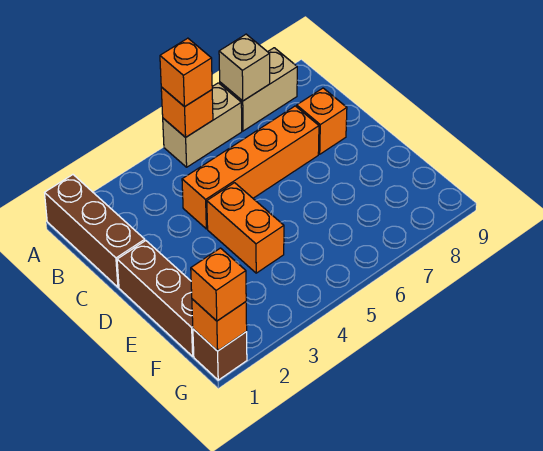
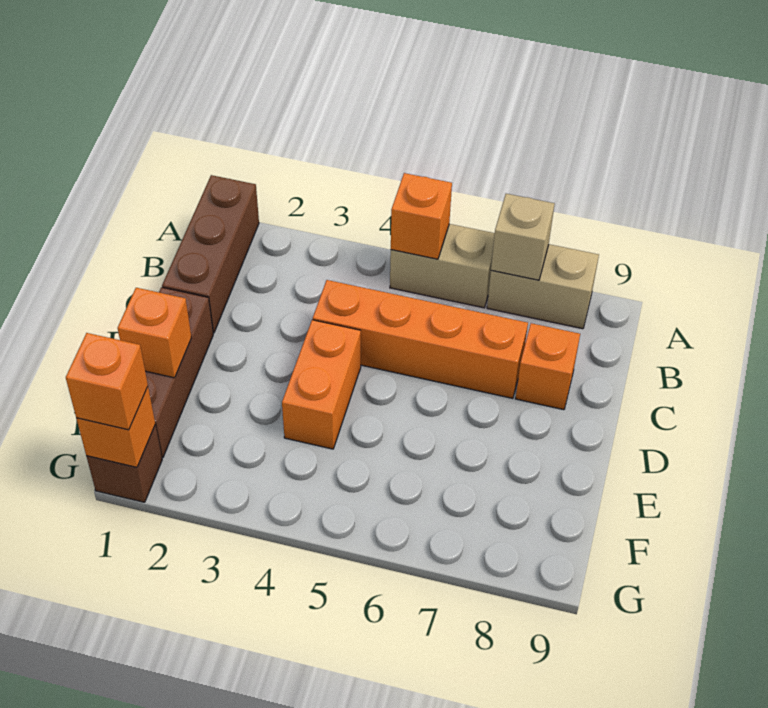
orange 1x1 brick [160,38,212,107] -> orange 1x1 brick moved to [118,288,191,378]

